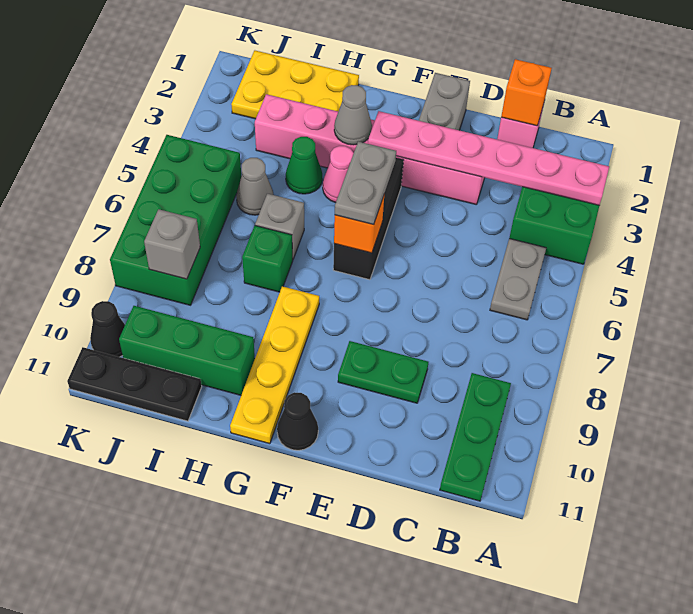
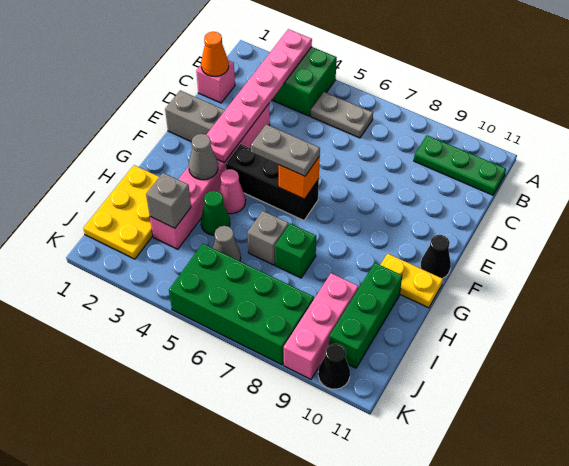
orange 1x1 brick [501,59,552,126] -> orange 1x1 cone [201,32,229,76]
green 1x2 plate [338,341,428,403] -> none
yellow 1x4 plate [230,286,319,444] -> yellow 1x2 plate [381,254,443,308]
none -> pink 1x3 brick [284,273,358,379]
black 1x3 plate [67,347,202,421] -> none
grey 1x1 brick [144,209,200,279] -> grey 1x1 brick moved to [146,173,191,228]

